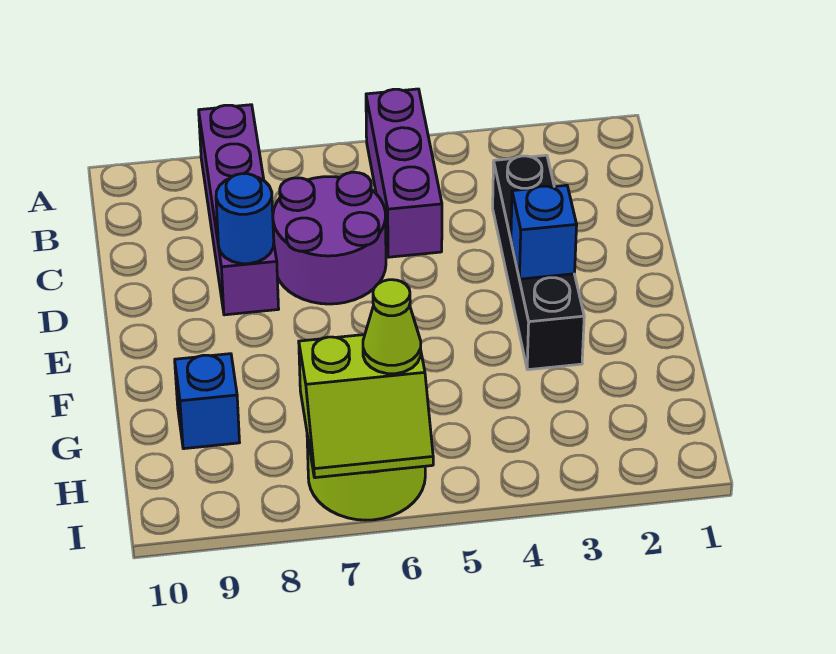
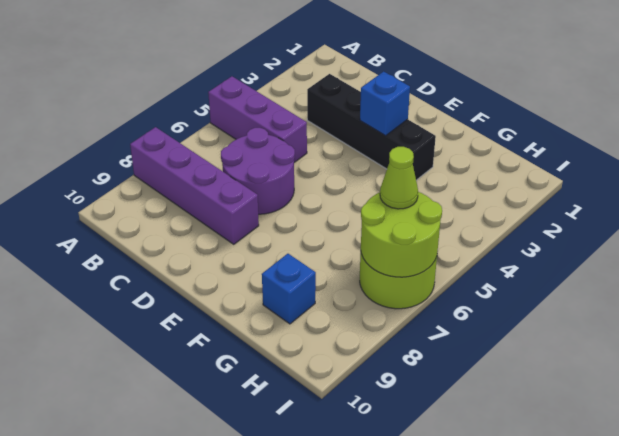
blue 1x1 round brick [216,174,274,264] -> none
lime 2x2 slope [299,335,433,478] -> lime 2x2 round brick [361,192,442,277]

